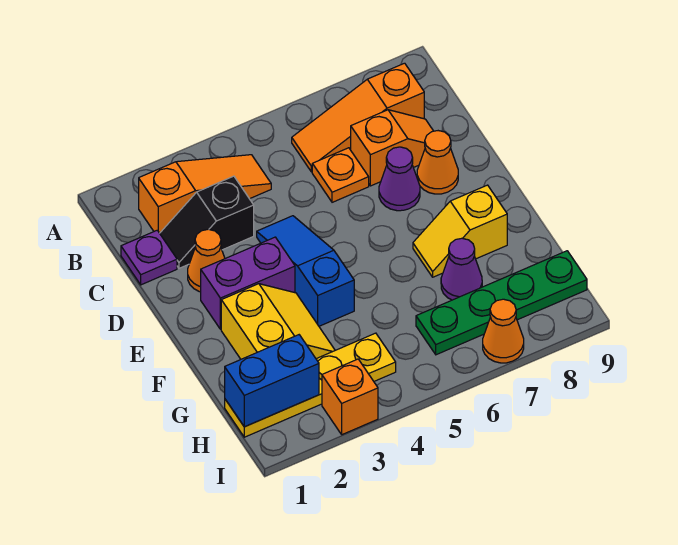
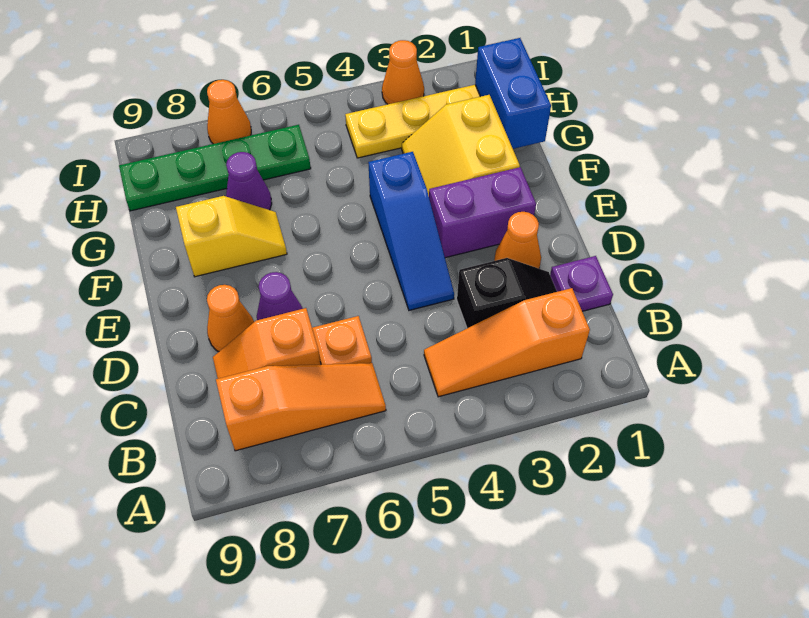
blue 1x2 brick [225,335,319,427] -> blue 1x2 brick turned to [475,38,551,149]
orange 1x1 brick [322,359,378,435] -> orange 1x1 cone [382,40,424,104]

